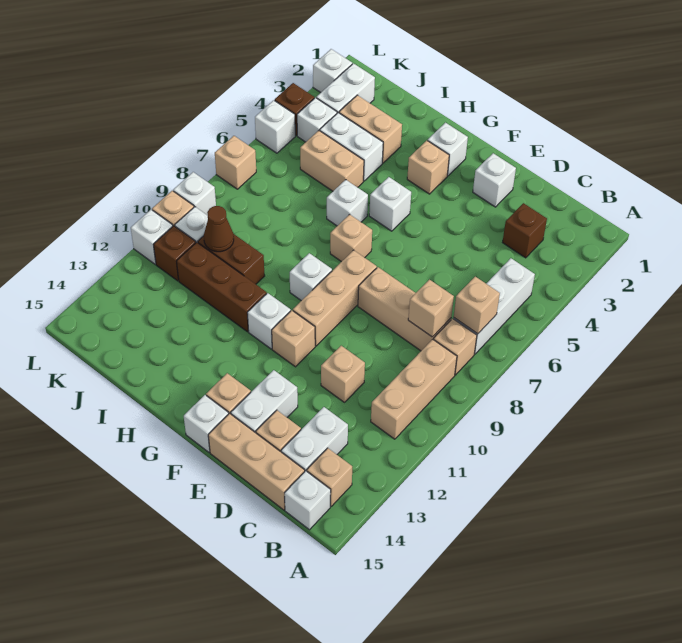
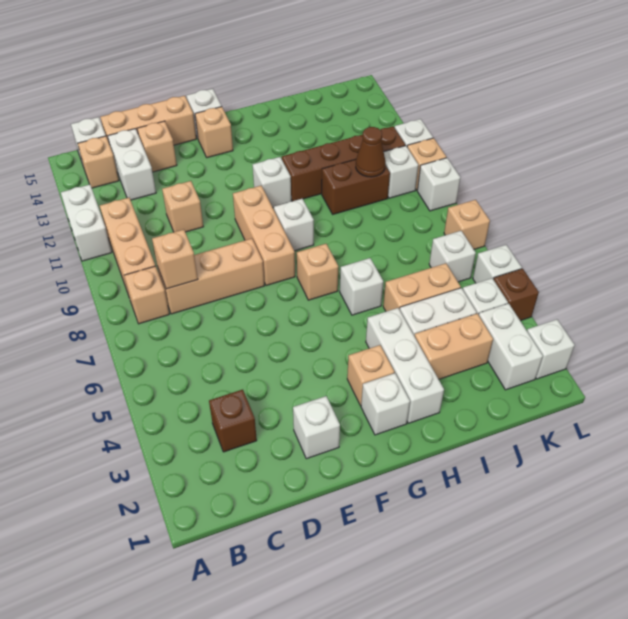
white 1x3 brick [453,258,535,354] -> white 1x3 brick moved to [366,308,444,423]
tan 1x1 brick [454,277,500,334] -> none
white 1x2 brick [231,370,298,433] -> white 1x2 brick moved to [61,184,112,261]
tan 1x1 brick [272,310,315,367] -> none
white 1x1 brick [369,177,411,231] -> white 1x1 brick moved to [429,231,476,282]

